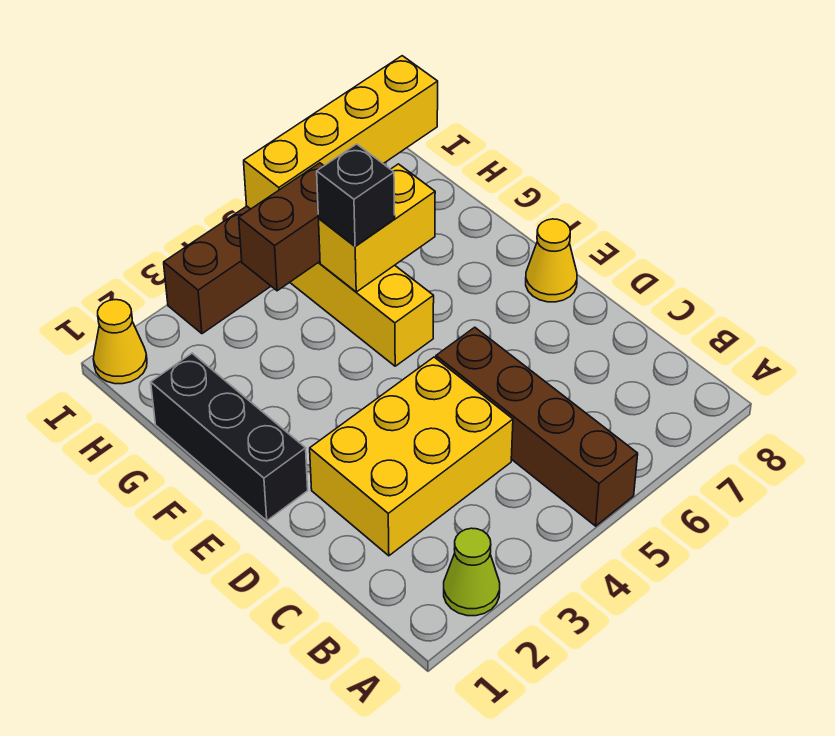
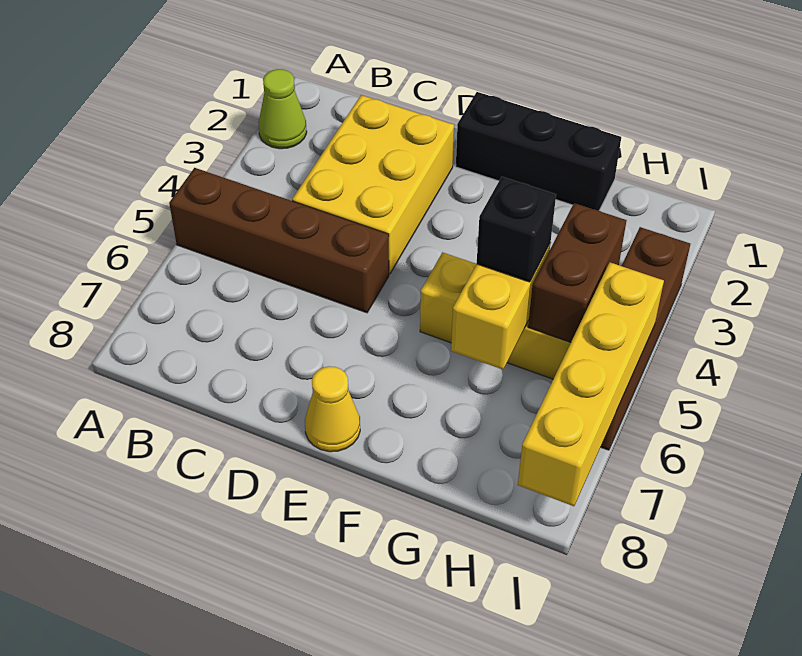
yellow 1x1 cone [93,300,147,384] -> none

